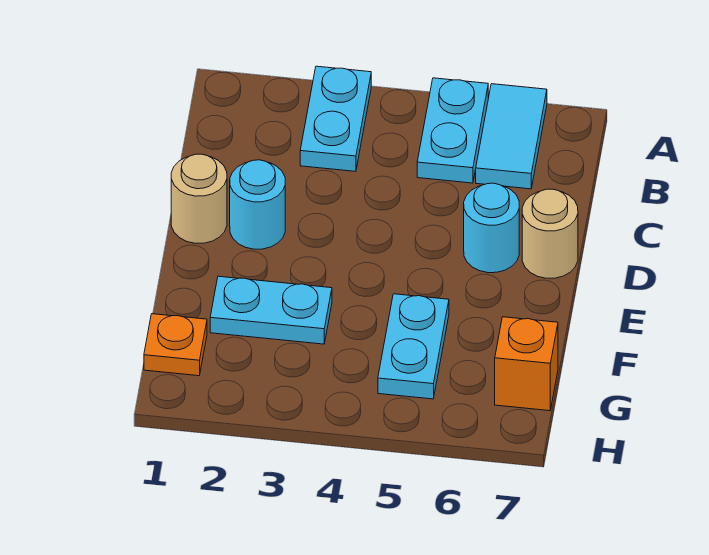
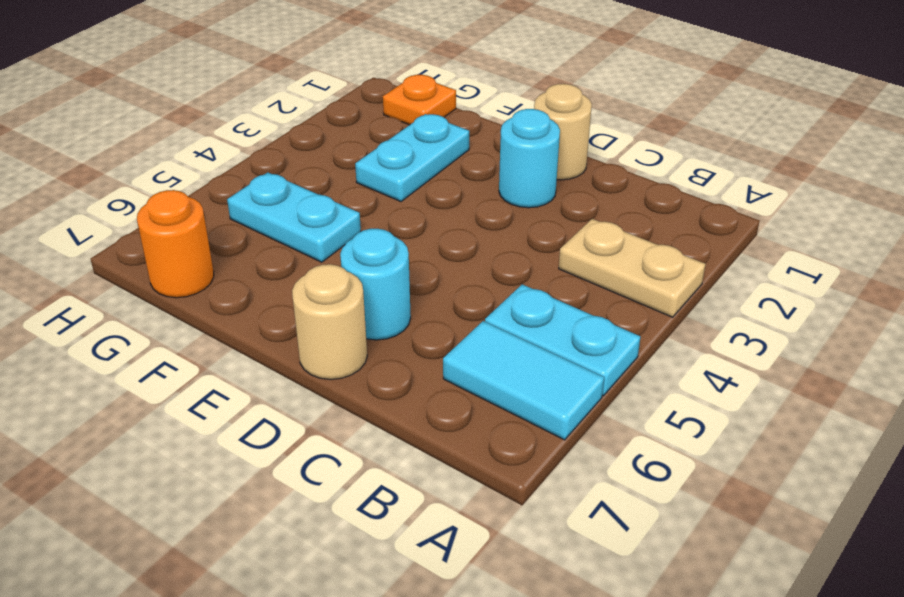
cyan 1x2 plate [300,66,371,171] -> tan 1x2 plate [559,219,706,317]
orange 1x1 brick [495,317,558,411] -> orange 1x1 round brick [137,190,214,298]

